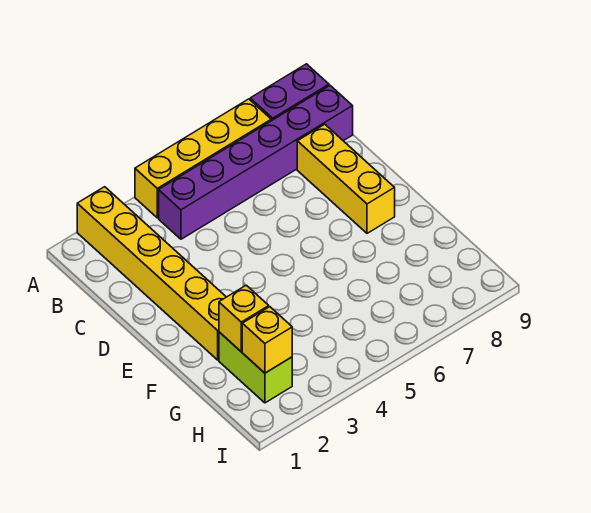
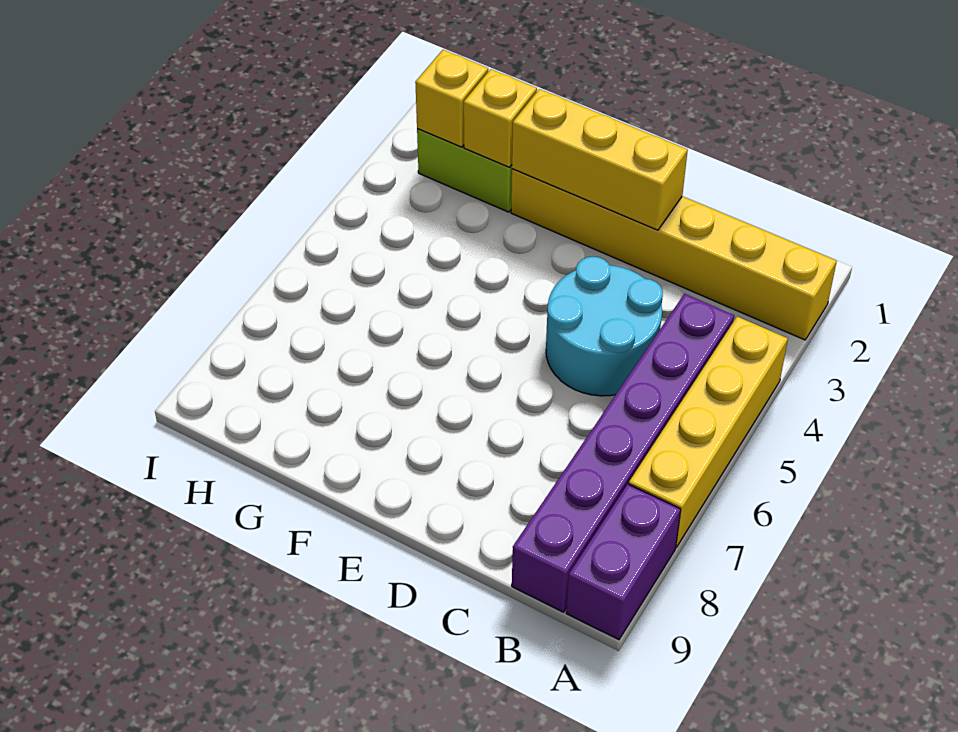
none -> cyan 2x2 round brick [546,257,663,396]
yellow 1x3 brick [297,124,395,233] -> yellow 1x3 brick moved to [512,89,688,230]

